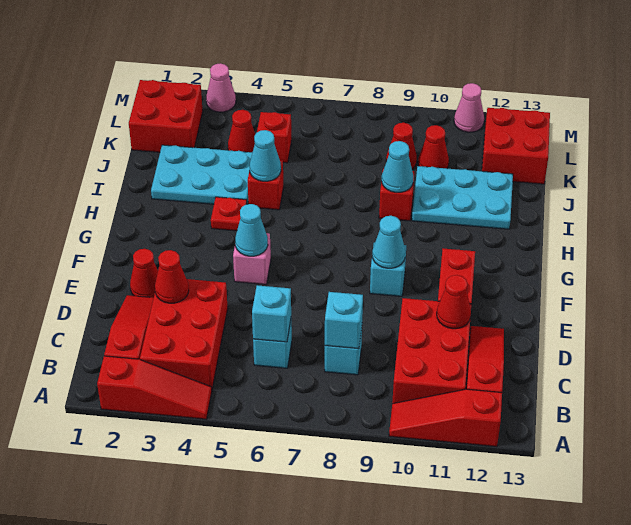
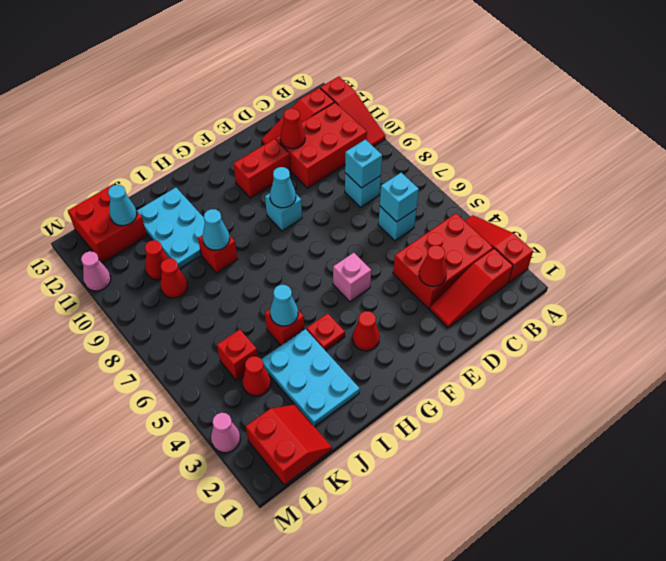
red 1x1 cone [130,249,158,298] -> red 1x1 cone moved to [352,311,380,351]
cyan 1x1 cone [235,204,268,256] -> cyan 1x1 cone moved to [108,185,137,226]
red 2x2 brick [129,80,203,152] -> red 2x2 slope [246,404,332,485]

